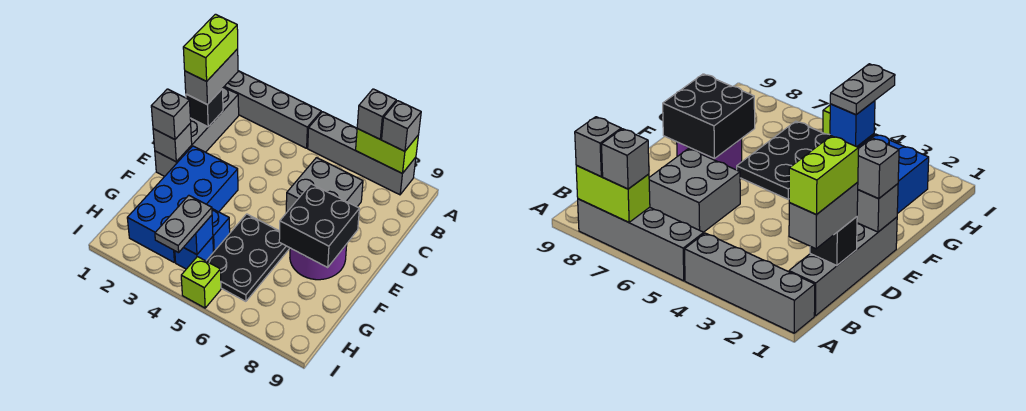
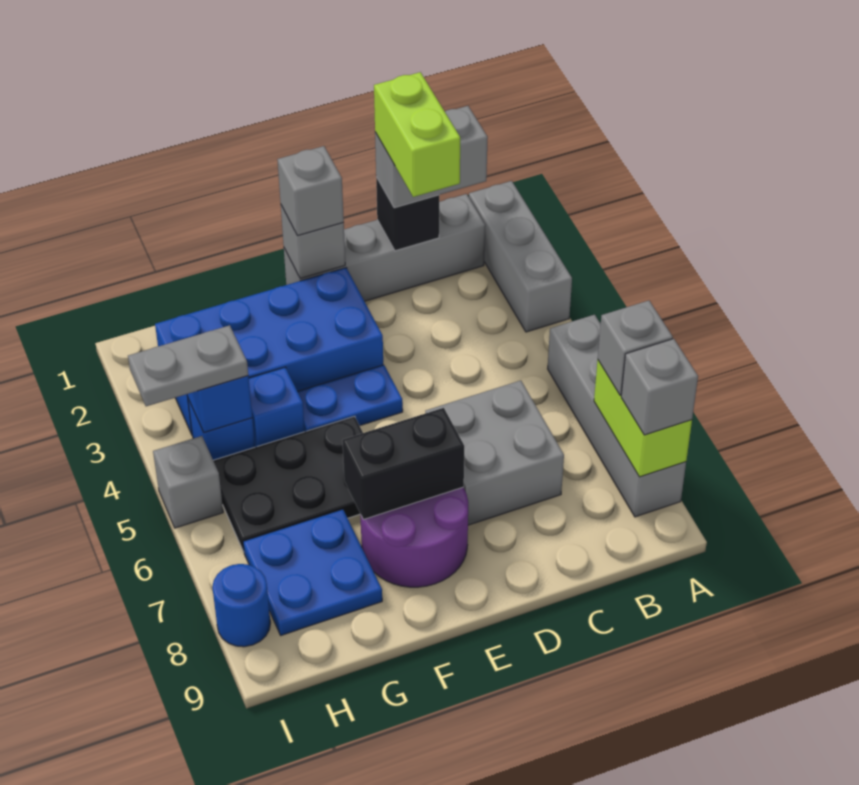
grey 1x4 brick [224,71,321,148] -> grey 1x3 brick [469,181,572,332]
lime 1x2 brick [183,14,238,81] -> lime 1x2 brick turned to [374,72,460,197]
none -> blue 1x2 plate [298,365,403,432]
black 2x2 brick [279,184,359,267] -> black 1x2 brick [342,408,464,520]
none -> blue 2x2 plate [243,509,382,635]
lime 1x1 brick [181,257,221,308] -> grey 1x1 brick [153,436,223,528]
none -> blue 1x1 round brick [212,564,270,647]

